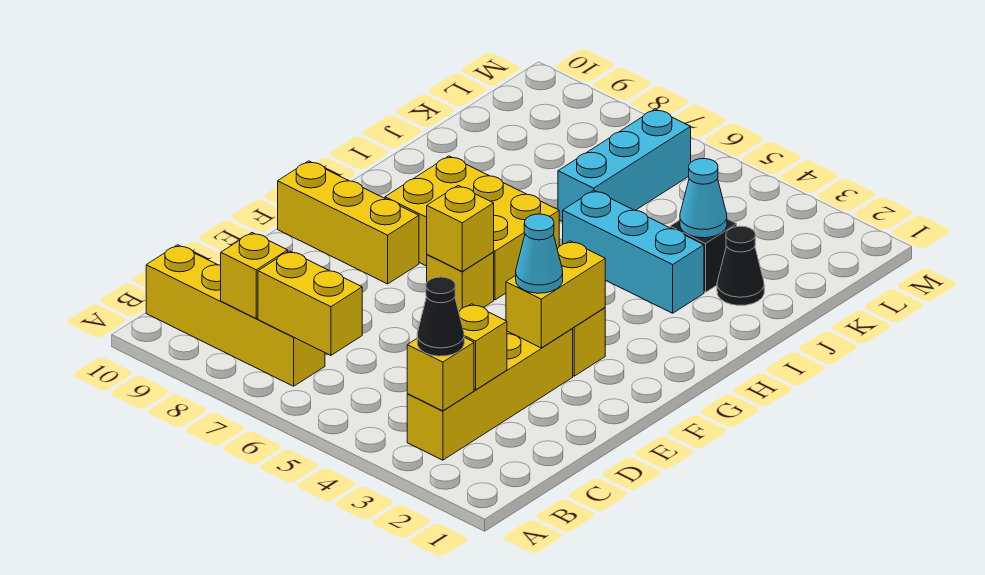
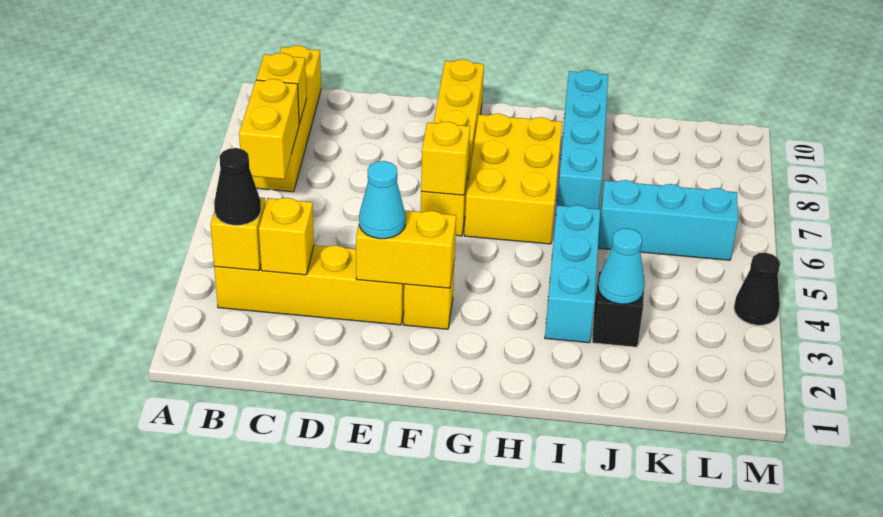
none -> cyan 1x4 brick [556,70,608,209]
black 1x1 cone [717,226,764,305] -> black 1x1 cone moved to [734,253,780,325]

